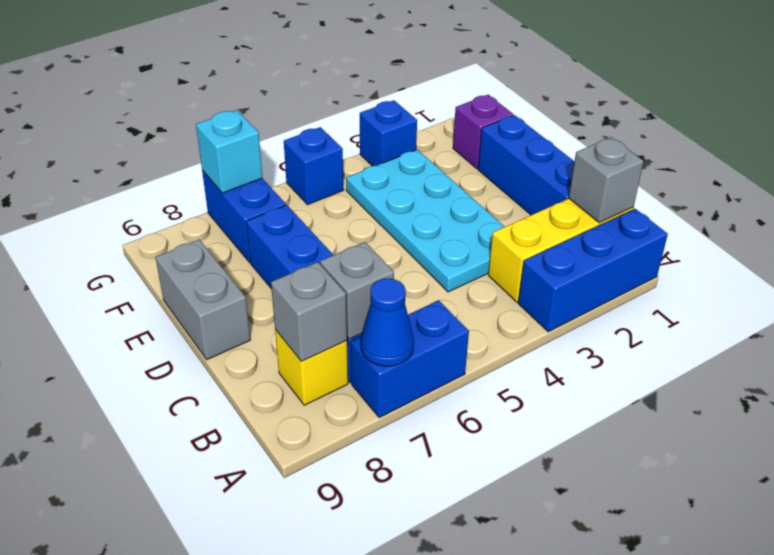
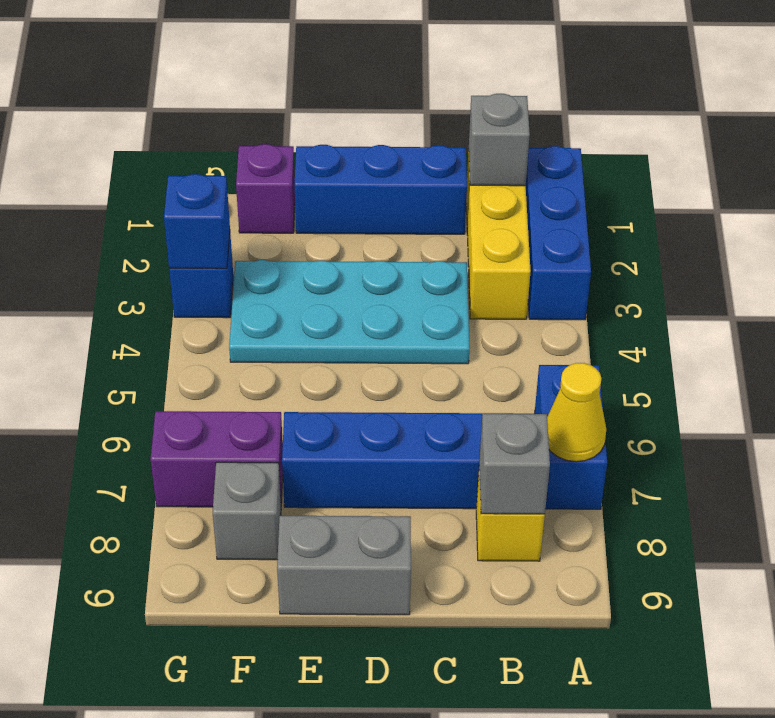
blue 1x1 cone [361,279,414,366] -> yellow 1x1 cone [547,363,606,462]
grey 1x1 brick [320,242,394,339] -> grey 1x1 brick moved to [213,462,281,560]
blue 1x2 brick [202,171,286,262] -> purple 1x2 brick [151,411,283,507]
blue 1x1 brick [284,127,344,205] -> blue 1x1 brick moved to [164,174,230,269]
cyan 1x1 brick [196,110,263,193] -> none

